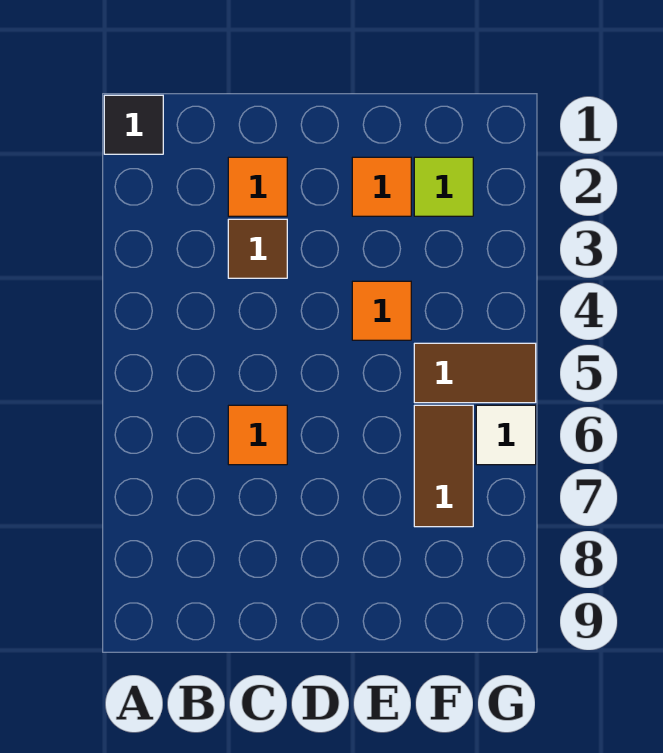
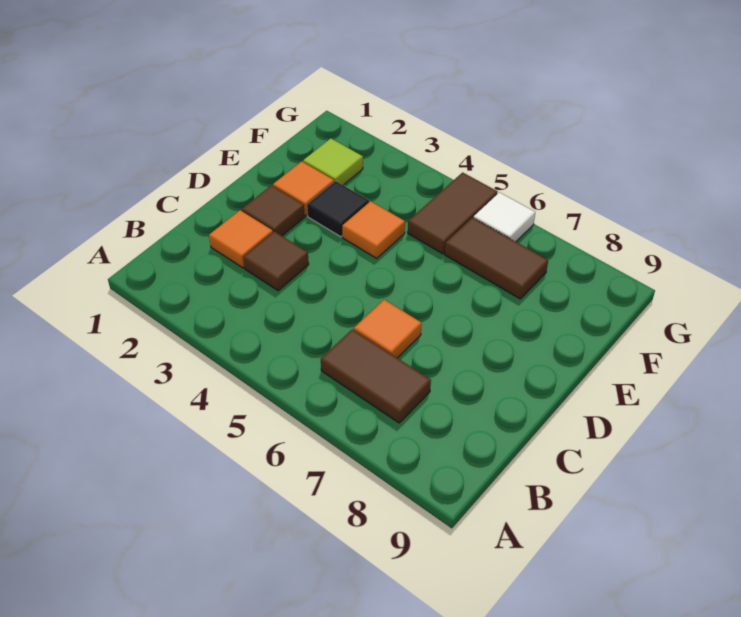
black 1x1 tile [104,95,163,154] -> black 1x1 tile moved to [307,181,369,237]
none -> brown 1x2 tile [321,329,431,423]
none -> brown 1x1 tile [242,185,305,236]

